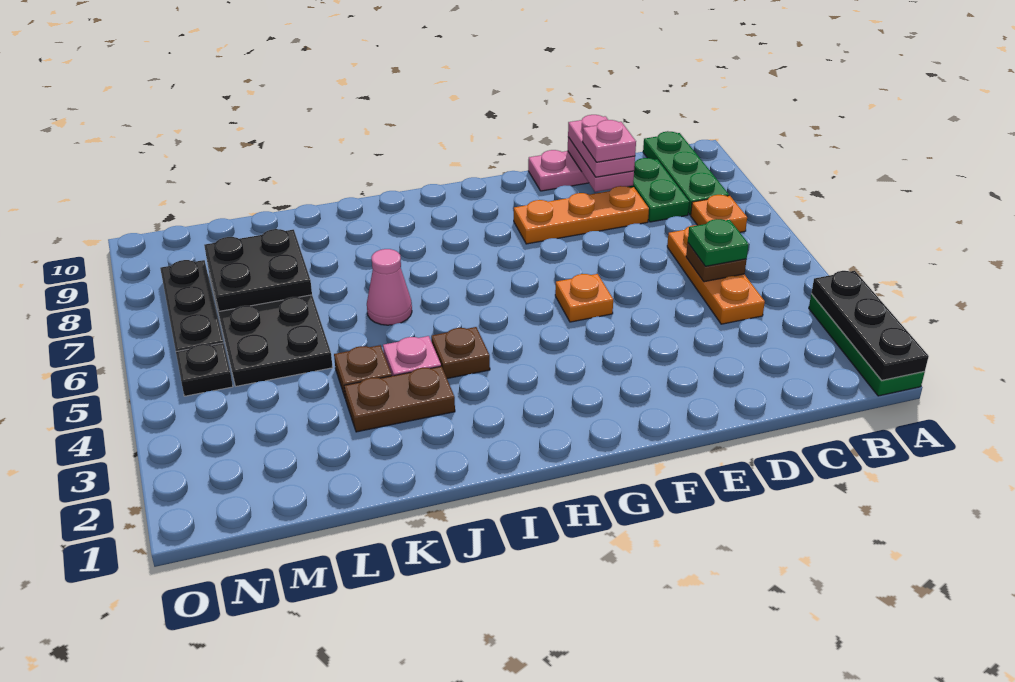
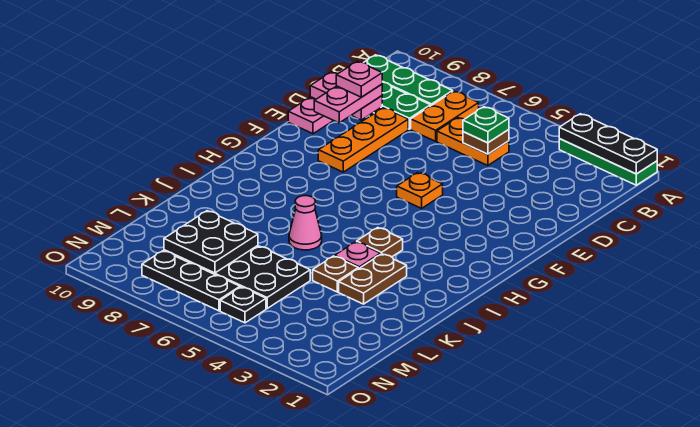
orange 1x1 plate [691,195,747,232] -> orange 1x2 plate [411,91,479,141]
orange 1x3 plate [667,225,765,324] -> orange 1x2 plate [437,118,509,166]
pink 1x2 plate [568,115,635,177] -> pink 1x2 plate turned to [314,84,382,123]

